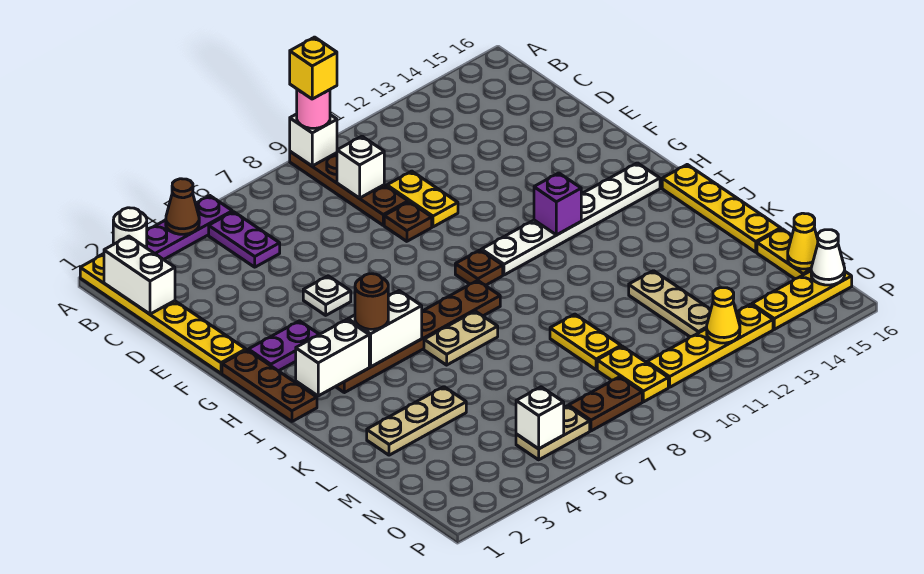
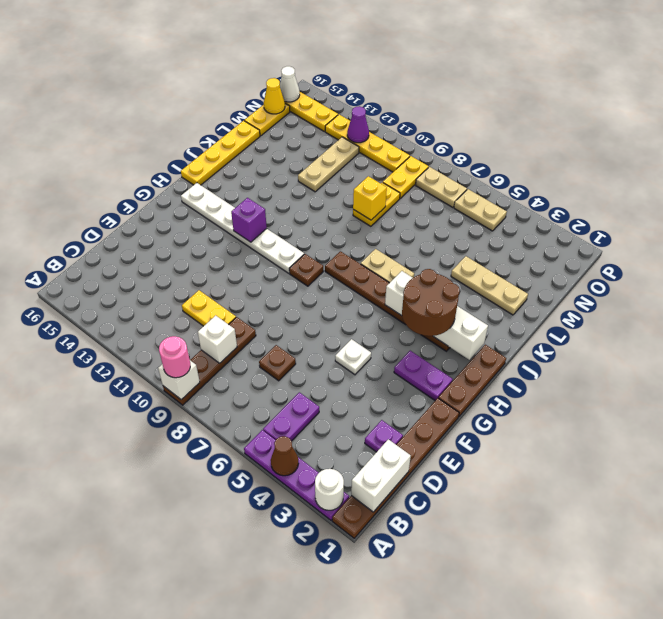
yellow 1x6 plate [80,254,246,373] -> brown 1x6 plate [332,398,459,538]
yellow 1x1 brick [290,37,337,99] -> yellow 1x1 brick moved to [353,176,387,220]
none -> purple 1x1 plate [365,420,403,452]
yellow 1x2 plate [387,171,458,227] -> yellow 1x2 plate turned to [182,290,236,326]
brown 1x1 plate [384,202,432,241] -> brown 1x1 plate moved to [259,345,296,381]
brown 1x1 round brick [355,274,388,329] -> brown 2x2 round brick [402,269,460,336]
white 1x1 brick [516,387,564,449] -> none
brown 1x2 plate [569,377,642,431] -> tan 1x2 plate [416,167,467,208]
yellow 1x1 cone [707,288,740,343] -> purple 1x1 cone [347,106,369,143]

